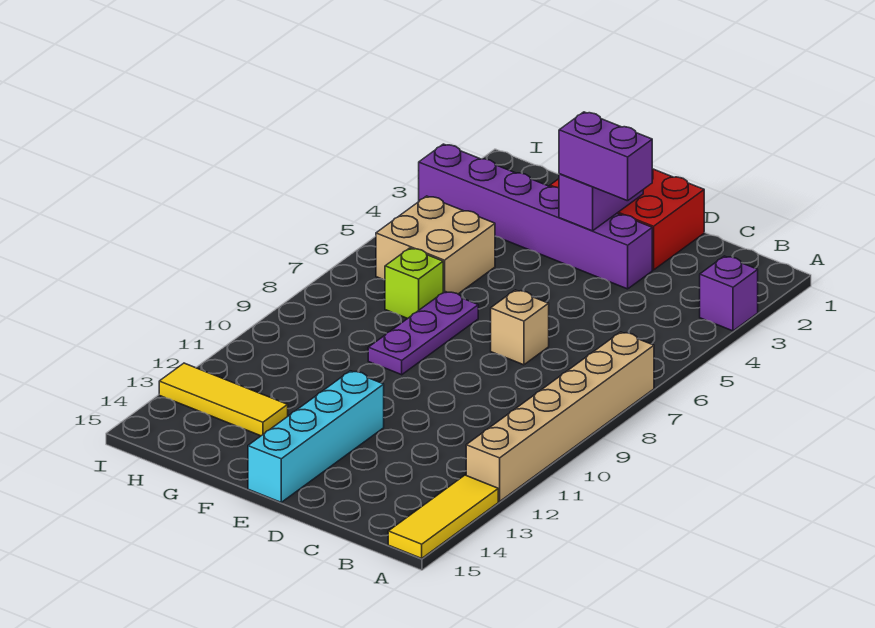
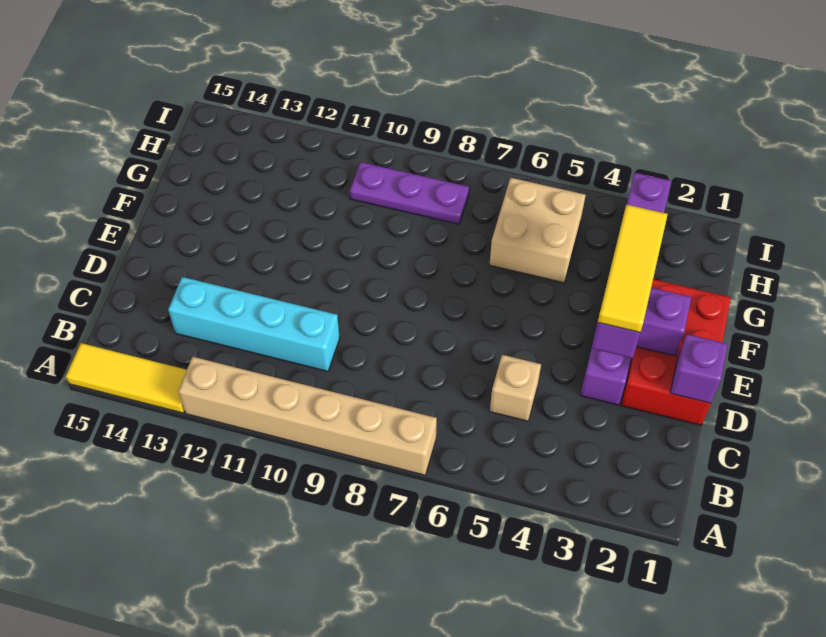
purple 1x1 brick [700,256,758,331] -> purple 1x1 brick moved to [670,334,728,403]
tan 1x1 brick [491,290,549,365] -> tan 1x1 brick moved to [490,355,541,421]
cyan 1x4 brick [248,371,384,502] -> cyan 1x4 brick moved to [168,277,340,371]
purple 1x3 plate [368,292,478,375] -> purple 1x3 plate moved to [350,162,469,224]
lime 1x1 brick [385,248,443,319] -> none
yellow 1x3 tile [159,363,288,436] -> yellow 1x3 tile moved to [598,204,668,333]

